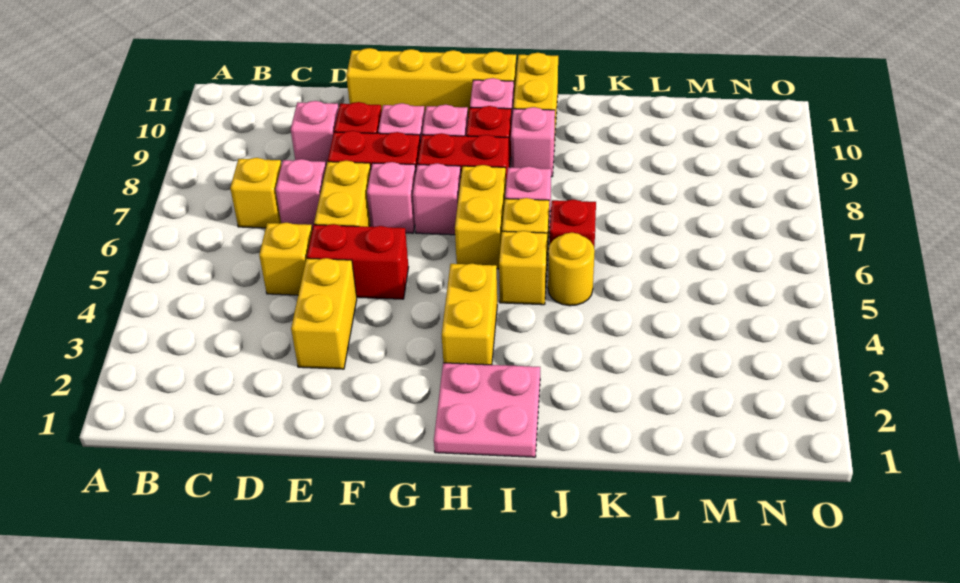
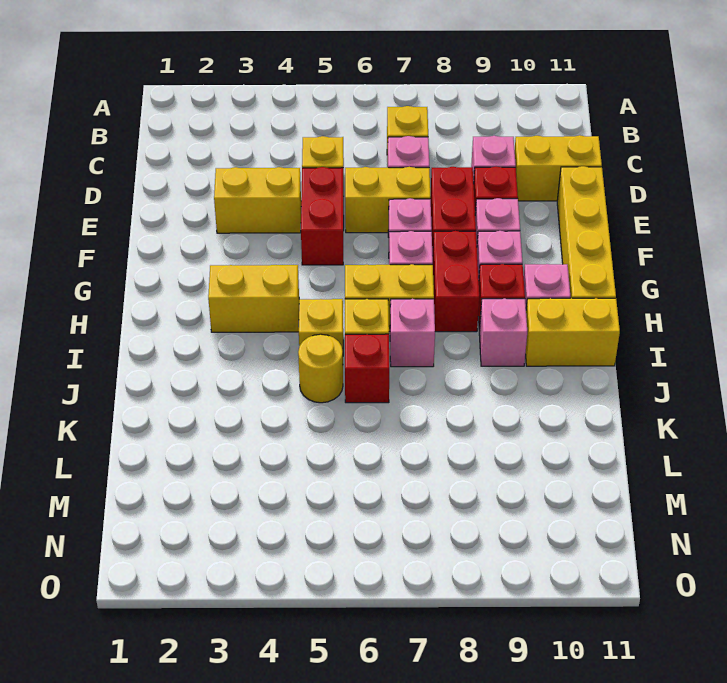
none -> yellow 1x2 brick [515,135,602,201]
pink 2x2 plate [434,363,540,457] -> none

